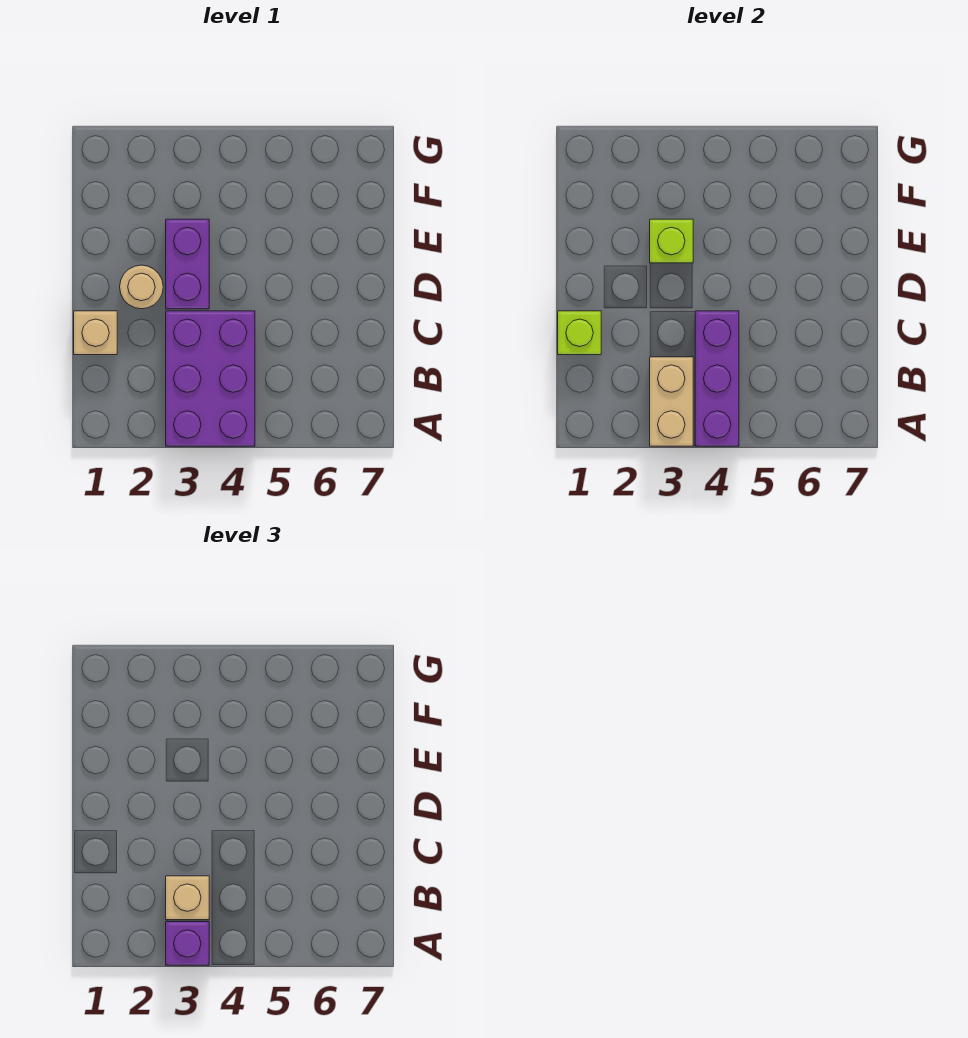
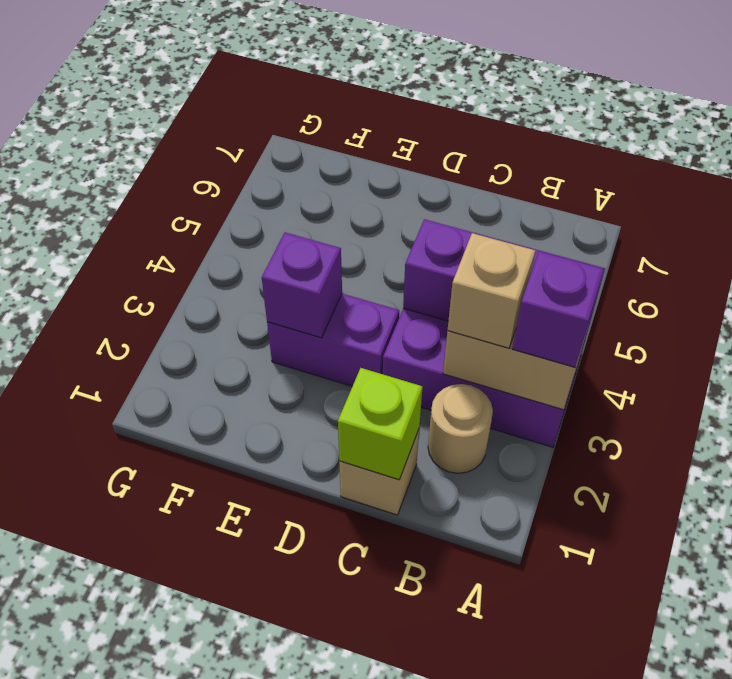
tan 1x1 round brick [120,265,163,309] -> tan 1x1 round brick moved to [428,384,493,473]
lime 1x1 brick [650,219,693,263] -> purple 1x1 brick [262,232,342,338]

